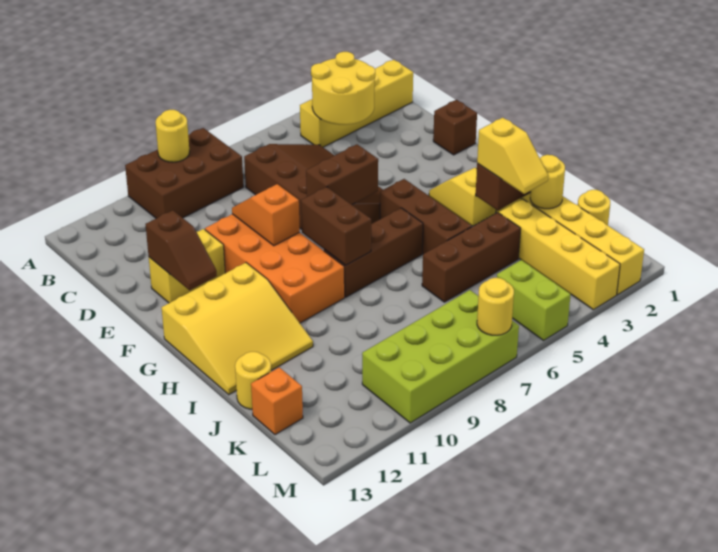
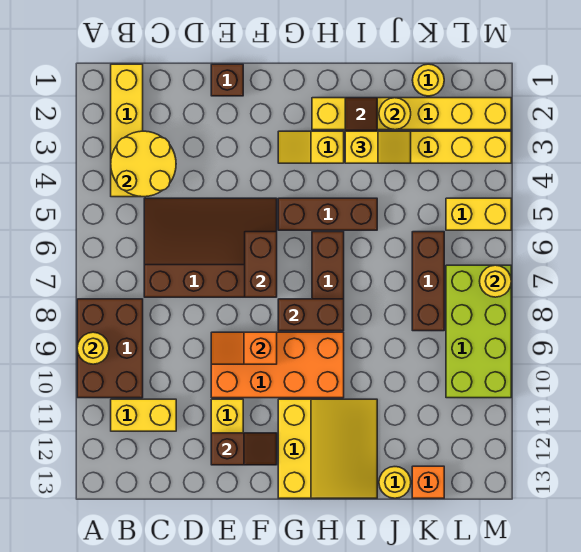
none -> yellow 1x2 brick [111,399,176,431]
brown 1x3 brick [422,213,521,302] -> brown 1x3 brick moved to [412,232,444,331]
lime 1x2 brick [497,260,571,340] -> yellow 1x2 brick [446,198,511,230]

